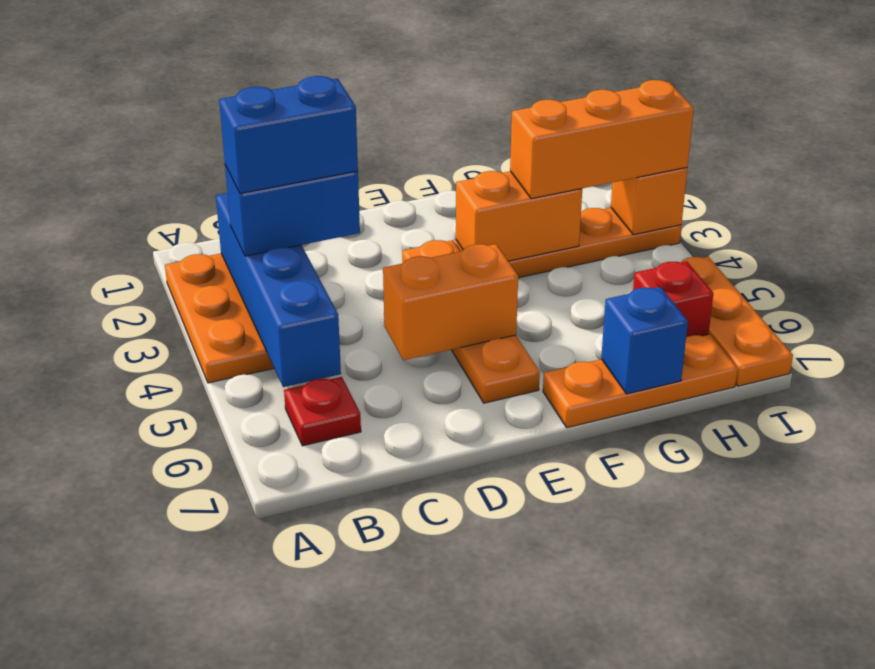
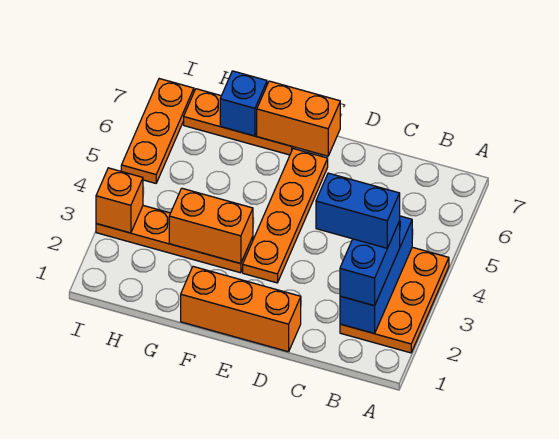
blue 1x4 brick [216,193,341,387] -> blue 1x3 brick [340,216,412,334]
blue 1x2 brick [225,165,360,256] -> blue 1x2 brick turned to [340,221,400,306]
red 1x1 plate [284,377,361,446] -> none
orange 1x2 brick [383,244,518,360] -> orange 1x2 brick moved to [257,81,340,156]
orange 1x3 brick [510,80,694,199] -> orange 1x3 brick moved to [181,267,301,352]
red 1x1 brick [633,261,713,337] -> none

